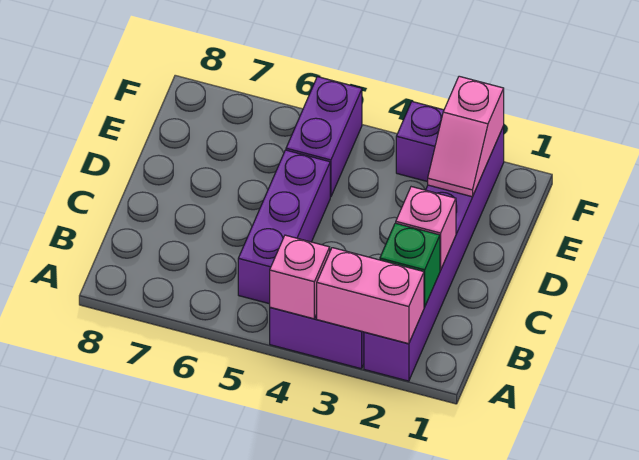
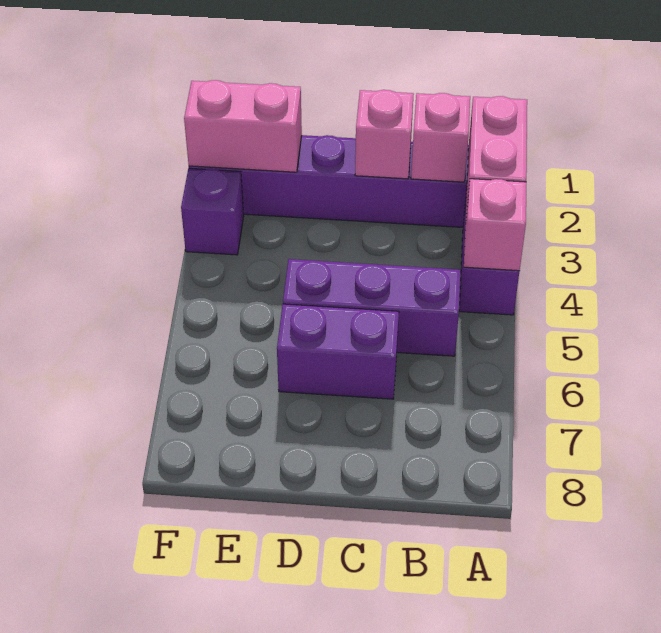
green 1x1 brick [380,223,440,307] -> pink 1x1 brick [411,93,470,182]
pink 1x2 slope [428,76,504,197] -> pink 1x2 brick [184,80,302,172]
purple 1x2 brick [286,77,362,197] -> purple 1x2 brick moved to [277,304,399,399]

